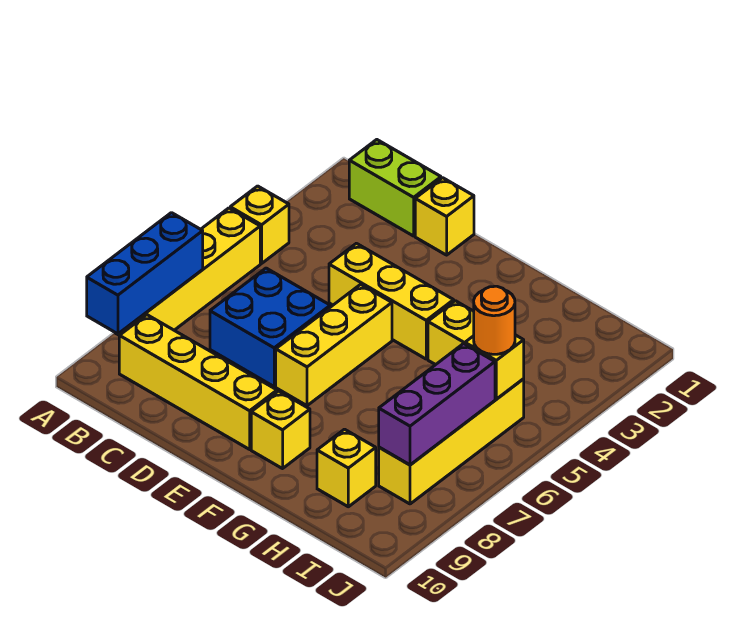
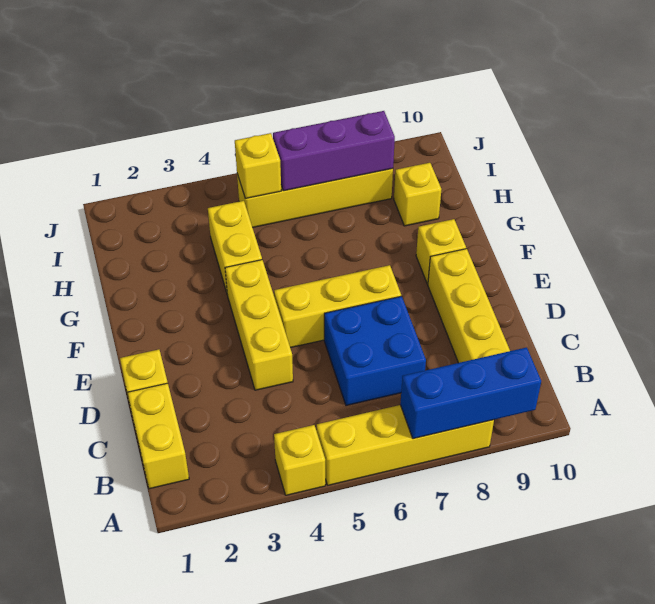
lime 1x2 brick [349,140,441,236] -> yellow 1x2 brick [128,383,189,489]
orange 1x1 round brick [474,286,515,354] -> none

